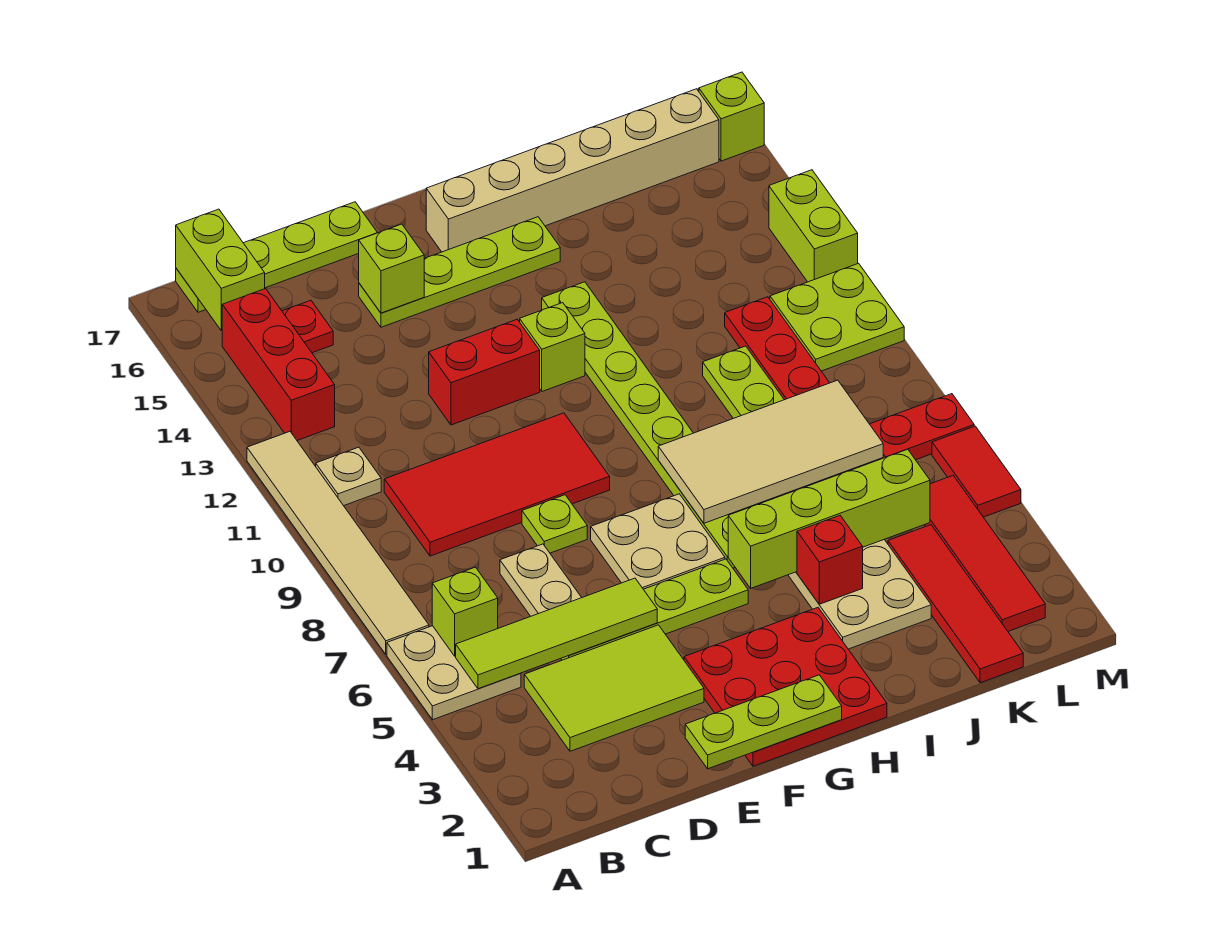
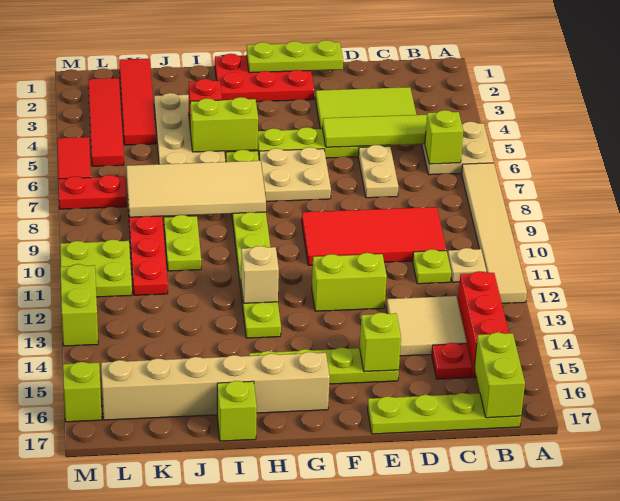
none -> tan 2x2 tile [387,296,467,356]
lime 1x1 plate [522,495,587,553] -> lime 1x1 plate moved to [413,249,451,284]
red 1x2 brick [429,320,540,425] -> lime 1x2 brick [312,253,387,311]
red 3x3 plate [684,608,887,766] -> red 2x3 plate [215,54,314,102]
lime 1x1 brick [520,303,585,391] -> lime 1x1 brick moved to [217,381,257,441]
lime 1x4 brick [728,449,930,588] -> lime 1x2 brick [190,97,258,152]
none -> tan 1x1 brick [241,246,279,303]

